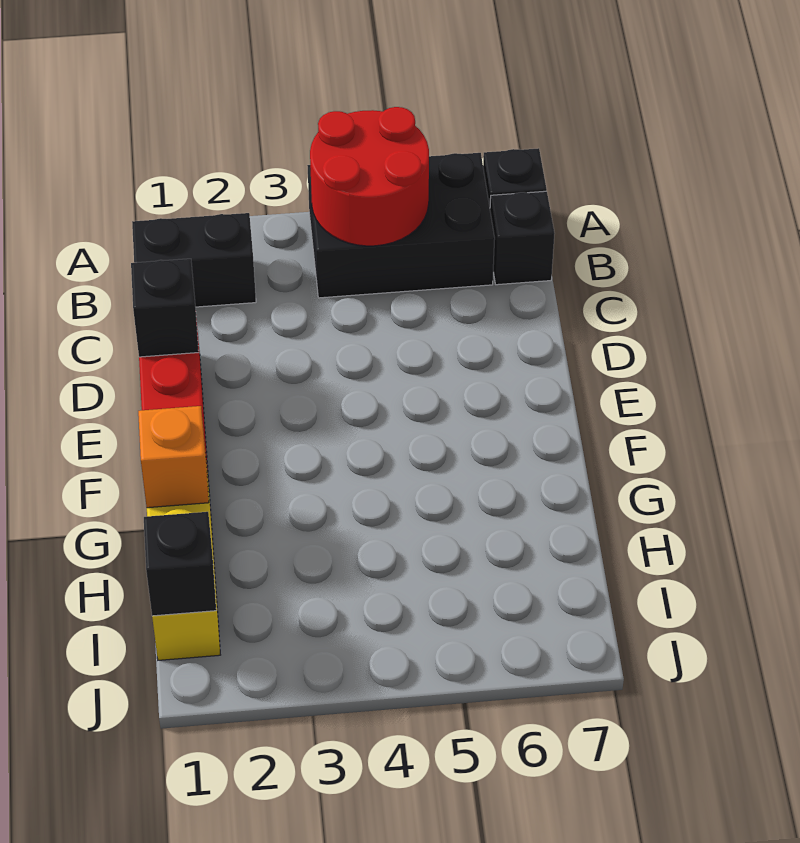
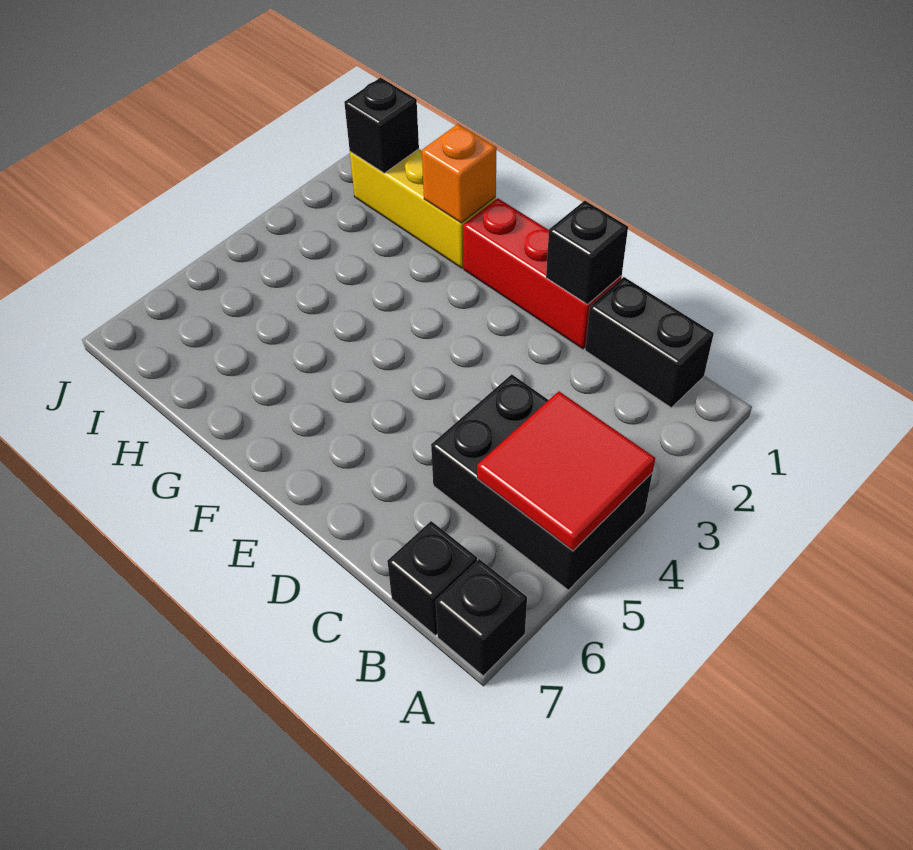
black 2x3 brick [307,153,495,298] -> black 2x3 brick turned to [431,374,652,590]
red 2x2 round brick [310,107,429,246] -> red 2x2 tile [477,391,655,551]
black 1x2 brick [132,213,256,307] -> black 1x2 brick turned to [585,277,714,408]

